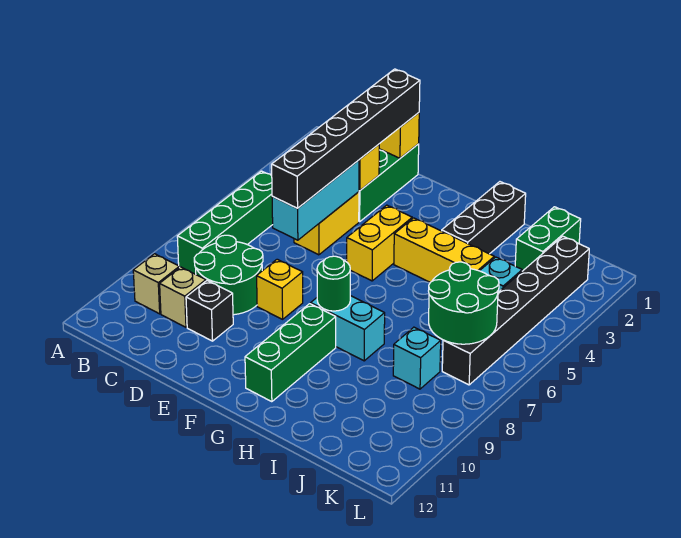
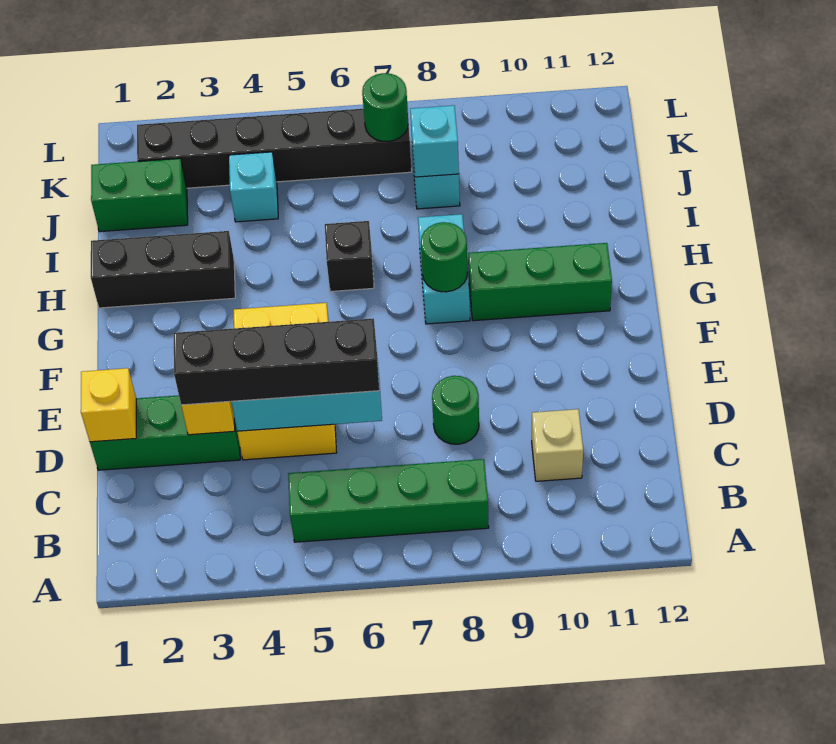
tan 1x1 brick [133,254,179,314] -> none
green 2x2 round brick [194,235,263,315] -> green 1x1 round brick [432,376,479,444]
black 1x6 brick [272,69,420,208] -> black 1x4 brick [174,319,379,405]
black 1x1 brick [186,281,233,341] -> black 1x1 brick moved to [325,221,374,292]
yellow 1x1 brick [257,259,303,319] -> none
yellow 1x3 brick [394,218,494,282] -> none
green 2x2 round brick [429,262,499,344] -> green 1x1 round brick [362,73,408,142]
none -> cyan 1x1 brick [410,105,459,177]

